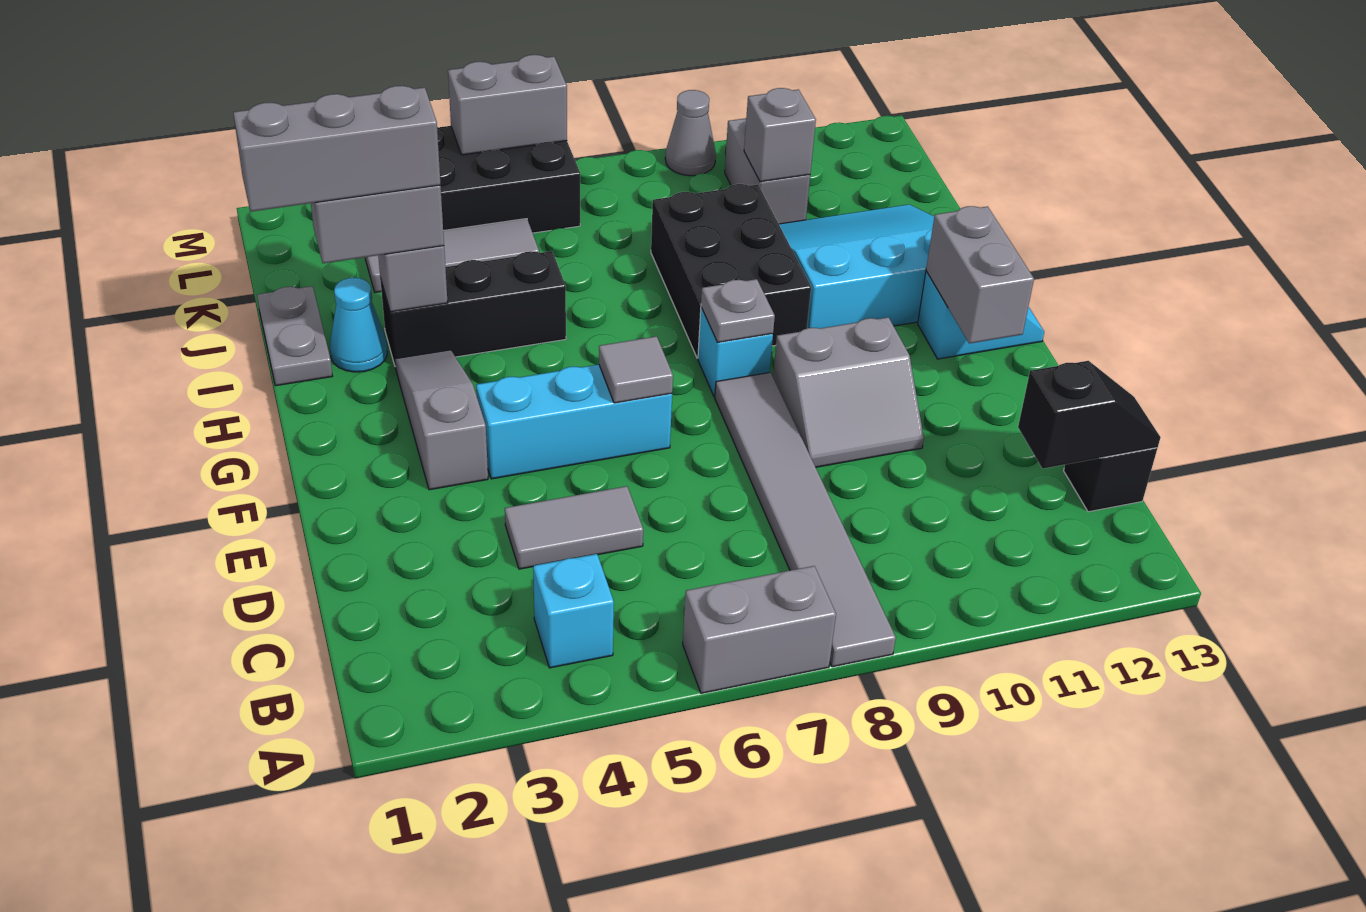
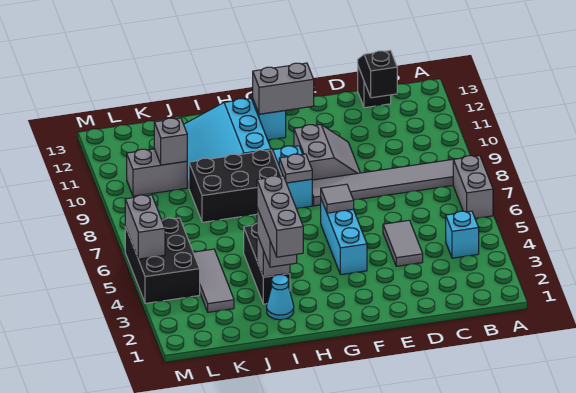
grey 1x3 slope [395,350,488,490] -> none
cyan 1x1 brick [698,308,773,397] -> cyan 1x2 brick [273,146,312,209]
grey 1x2 plate [257,286,332,386] -> none
grey 1x1 cone [665,90,716,176] -> none

